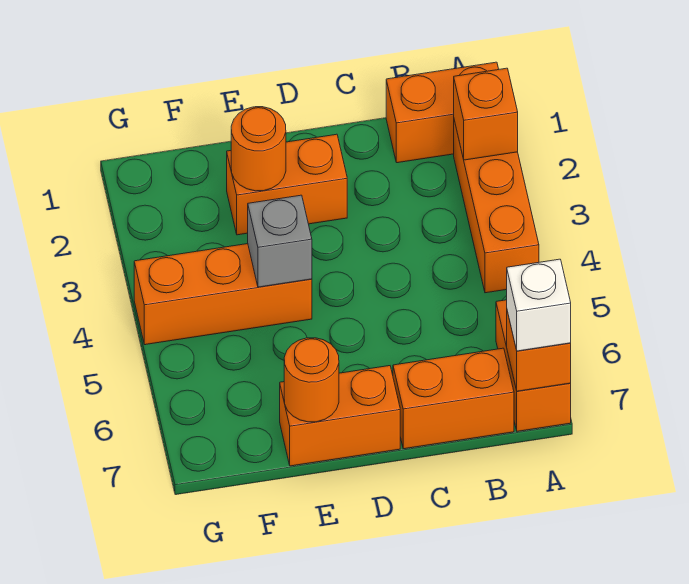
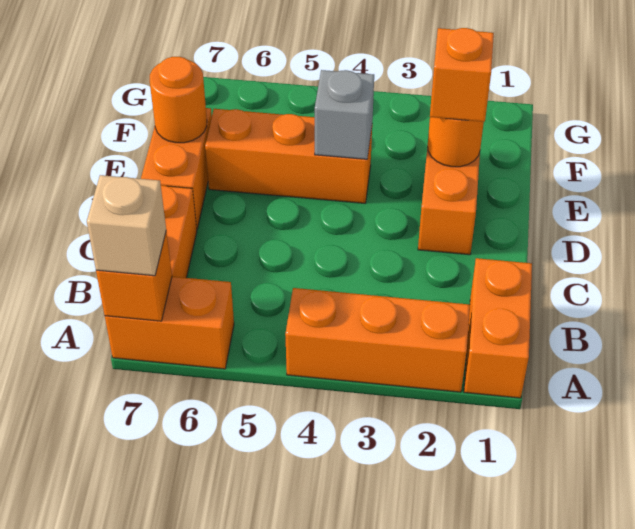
orange 1x1 brick [454,68,518,160] -> orange 1x1 brick moved to [430,28,494,122]
white 1x1 brick [507,259,571,351] -> tan 1x1 brick [87,175,166,276]
orange 1x3 brick [134,244,312,345] -> orange 1x3 brick turned to [205,109,372,203]

